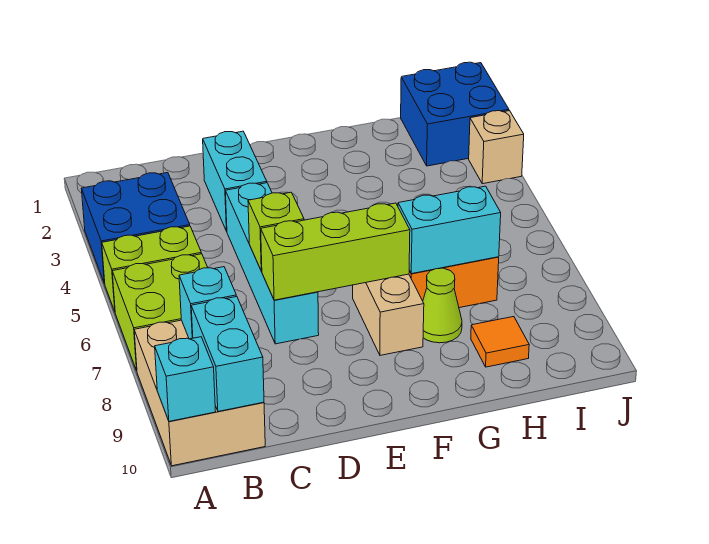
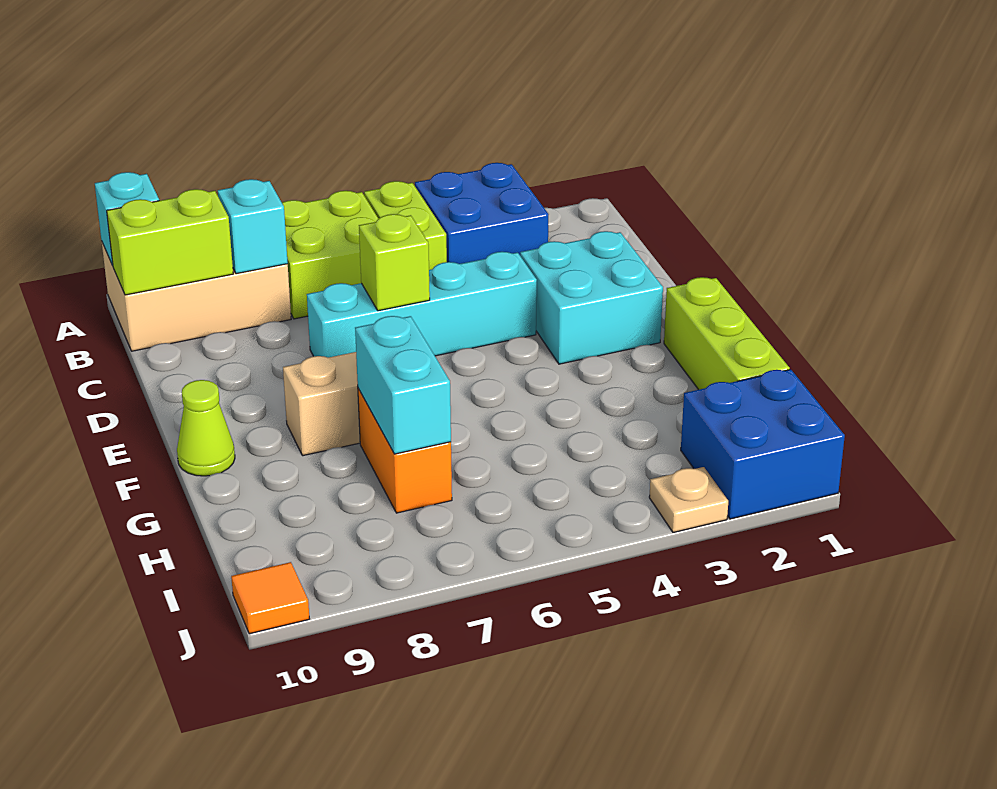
cyan 1x2 brick [191,297,264,411] -> lime 1x2 brick [107,189,233,295]
cyan 1x2 brick [203,131,267,231] -> cyan 2x2 brick [520,231,663,364]
lime 1x3 brick [261,203,410,300] -> lime 1x3 brick moved to [664,277,790,390]
lime 1x1 cone [423,268,462,343] -> lime 1x1 cone moved to [177,380,235,476]
orange 1x1 tile [471,317,529,367] -> orange 1x1 tile moved to [231,562,309,634]
tan 1x1 brick [469,111,524,184] -> tan 1x1 plate [649,467,728,533]

